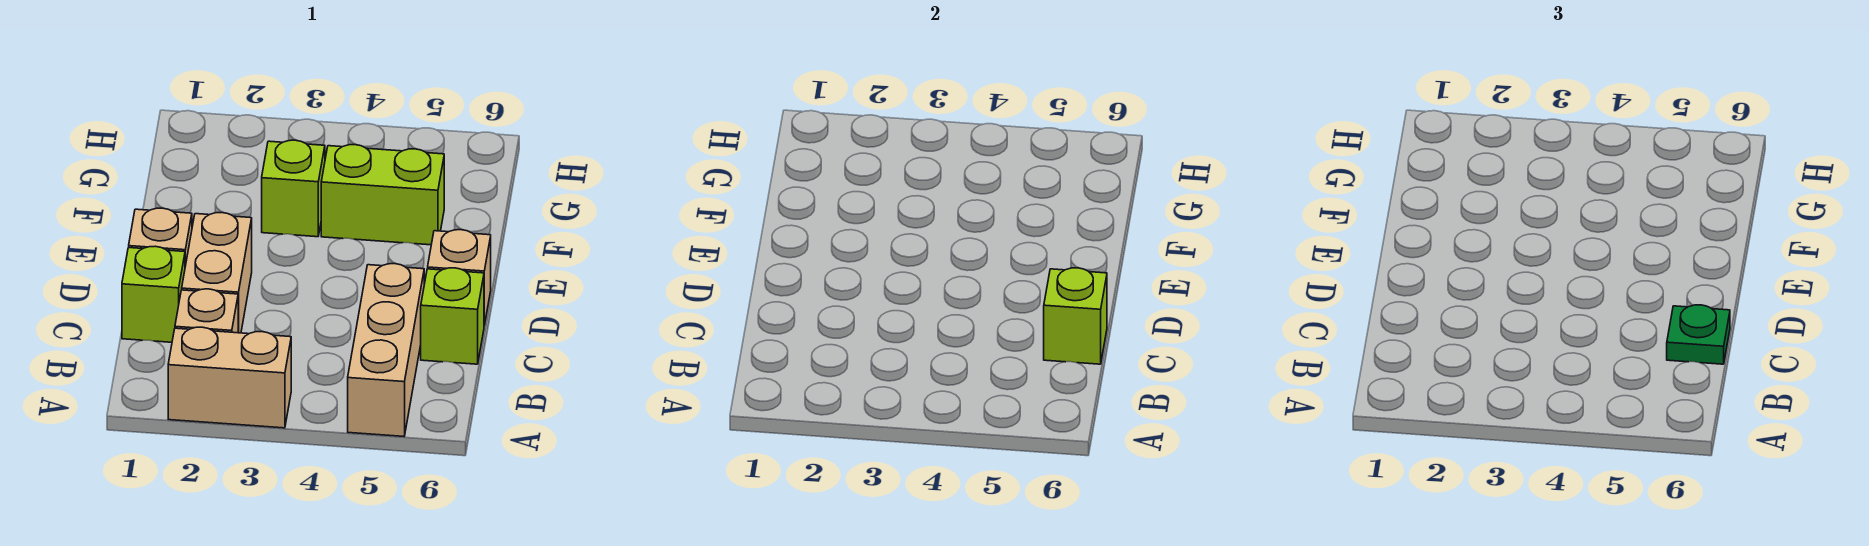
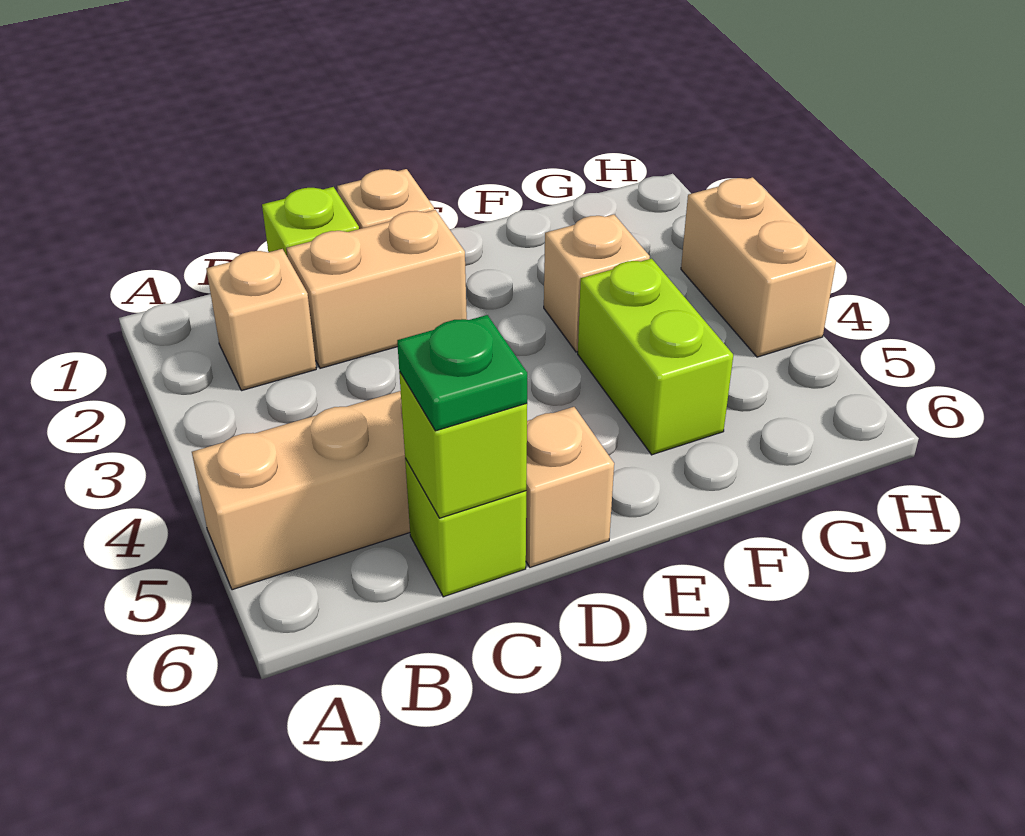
tan 1x2 brick [168,327,291,428] -> tan 1x2 brick moved to [681,177,836,357]
lime 1x1 brick [262,140,325,237] -> tan 1x1 brick [544,214,650,352]

